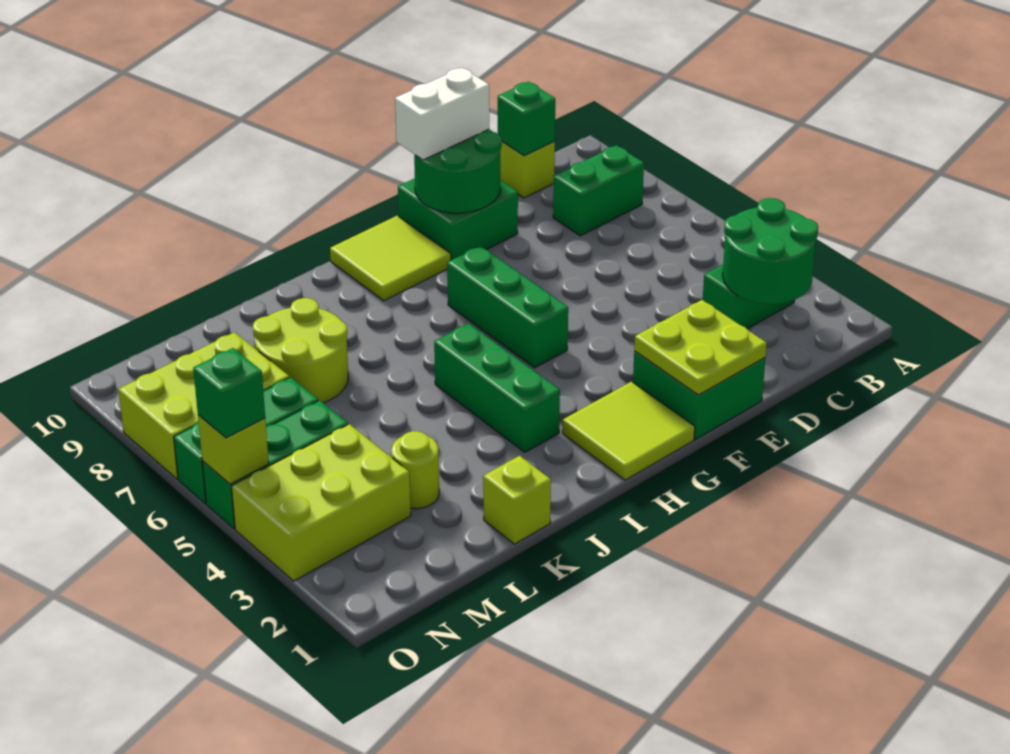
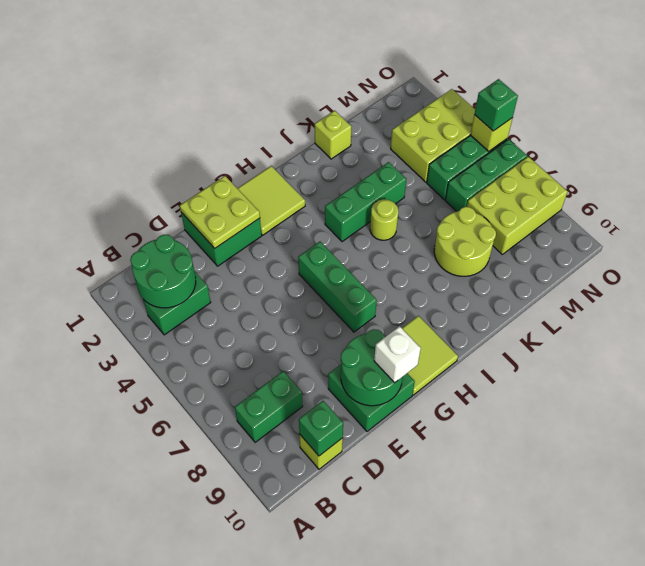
white 1x2 brick [395,68,489,160] -> white 1x1 brick [374,326,421,383]
green 1x3 brick [434,323,560,452] -> green 1x3 brick turned to [325,162,406,242]
lime 1x1 round brick [391,431,439,509] -> lime 1x1 round brick moved to [370,199,398,240]

